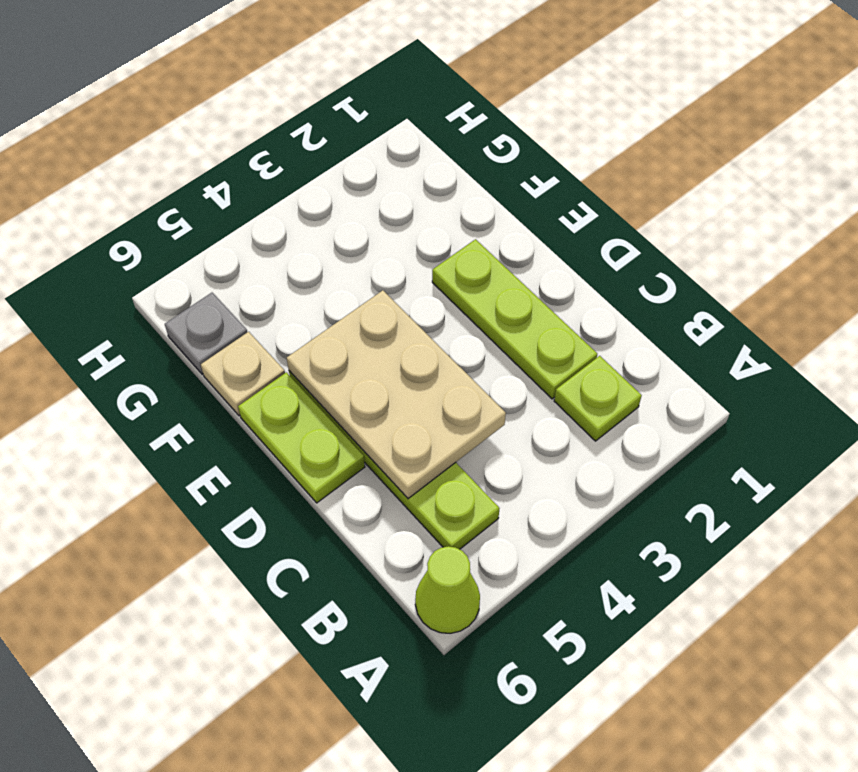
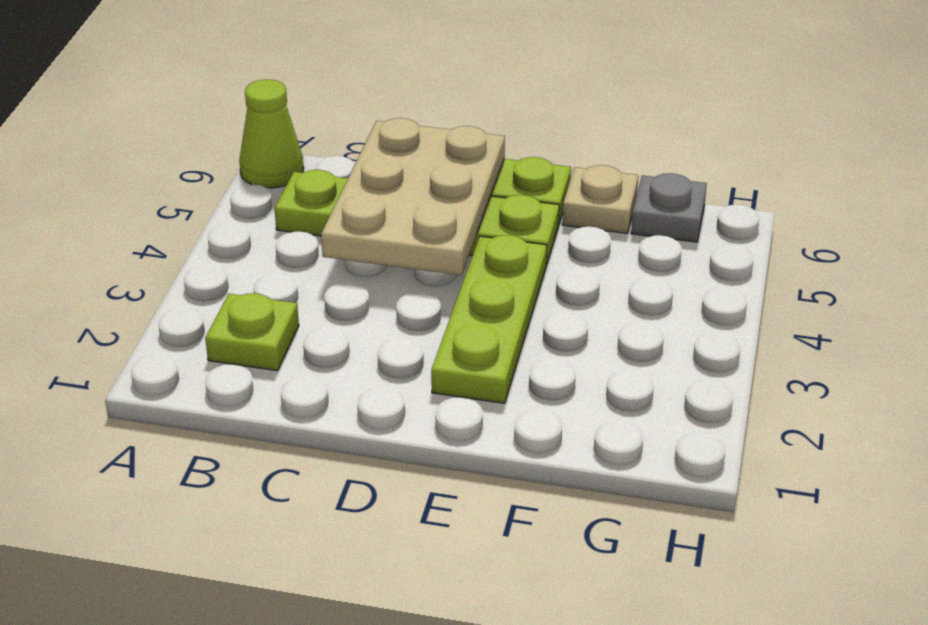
lime 1x3 plate [432,239,597,399] -> lime 1x3 plate turned to [431,235,547,403]
tan 2x3 plate [287,290,506,499] -> tan 2x3 plate turned to [321,118,505,275]

